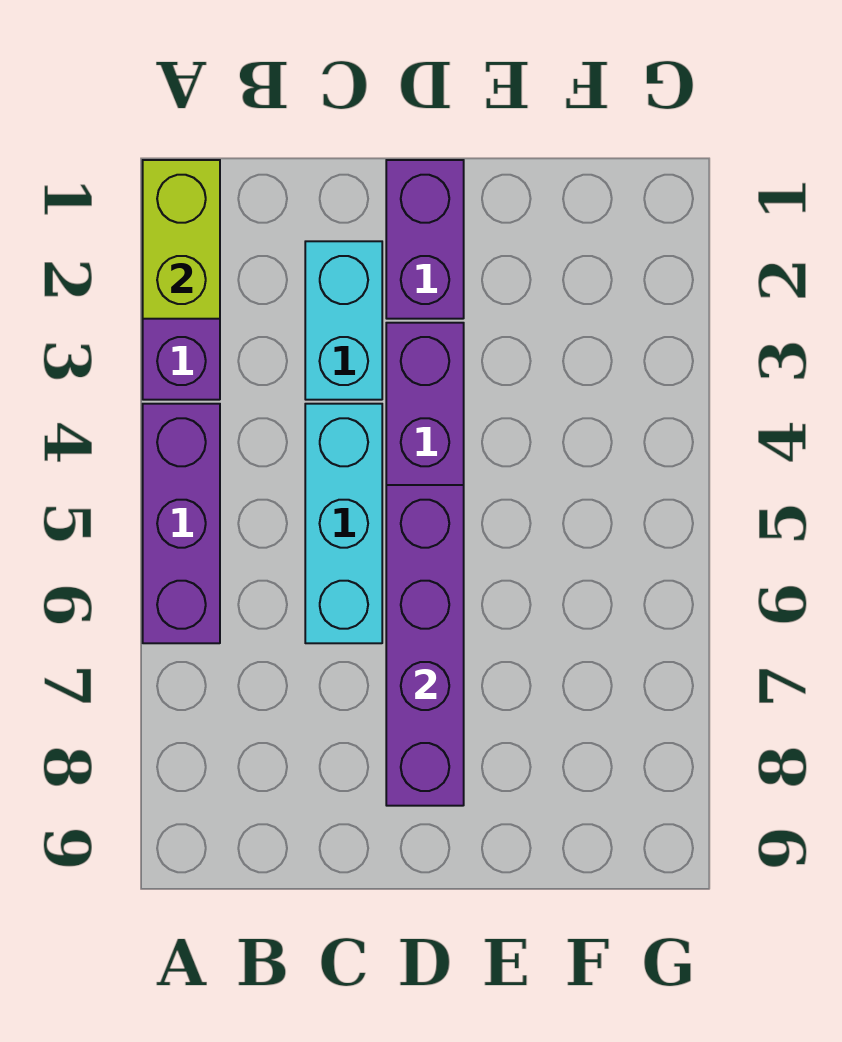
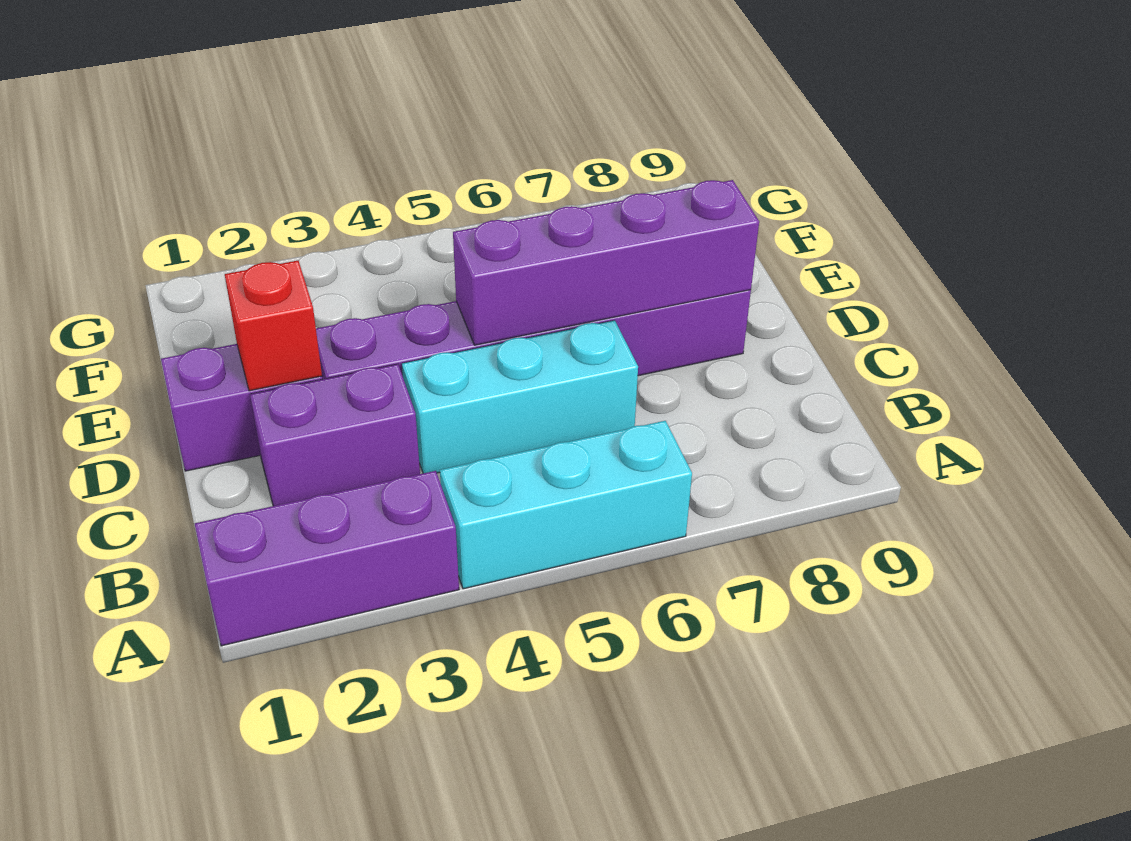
lime 1x2 brick [143,160,220,319] -> none
purple 1x3 brick [143,404,220,643] -> cyan 1x3 brick [440,421,692,589]
cyan 1x2 brick [305,241,382,400] -> purple 1x2 brick [250,364,420,506]
none -> red 1x1 brick [225,260,322,391]

